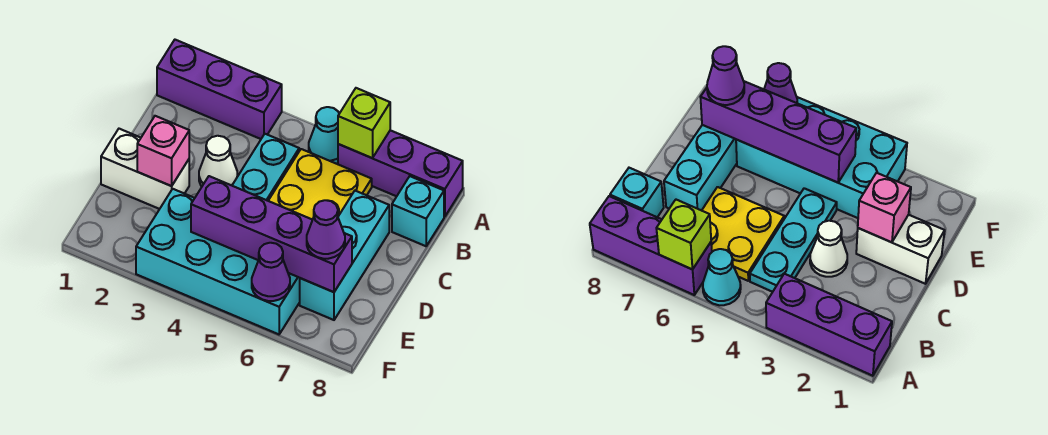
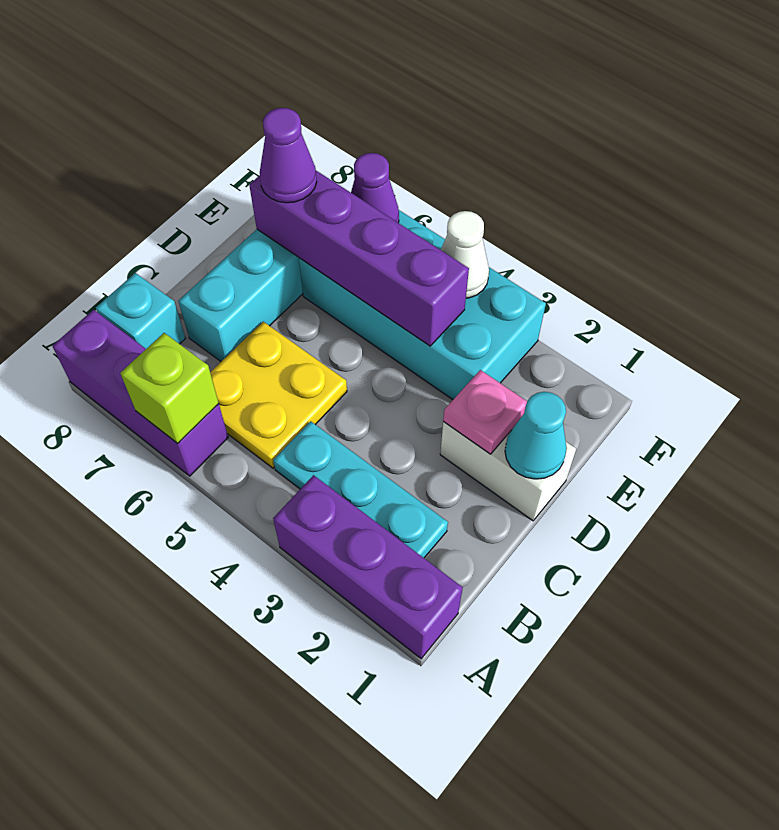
cyan 1x1 cone [309,107,339,164] -> cyan 1x1 cone moved to [505,392,567,479]
cyan 1x3 plate [232,134,299,201] -> cyan 1x3 plate turned to [273,421,448,558]
white 1x1 cone [199,136,237,186] -> white 1x1 cone moved to [441,211,489,298]
pink 1x1 brick [137,116,189,186] -> pink 1x1 plate [443,370,527,454]

